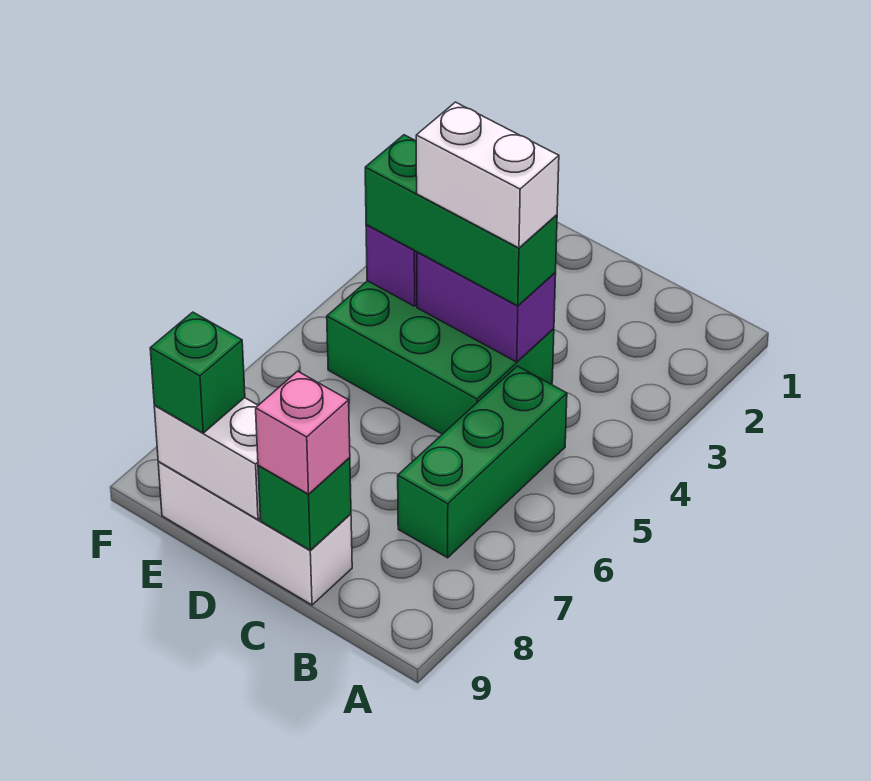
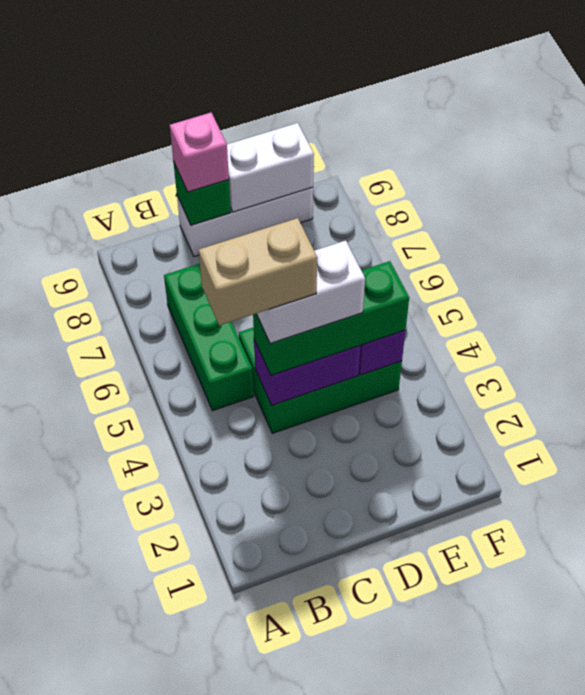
none -> tan 1x2 brick [199,218,317,326]
green 1x1 brick [150,312,245,433] -> none

